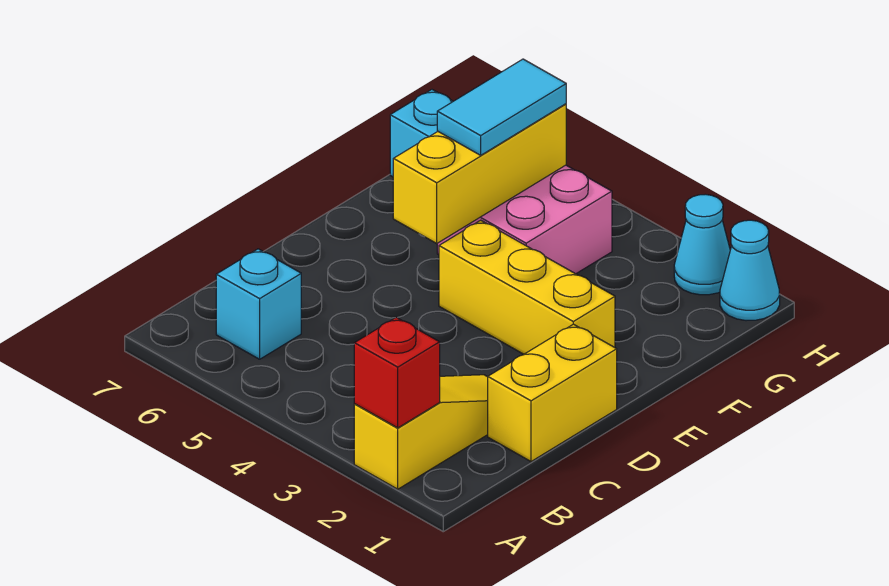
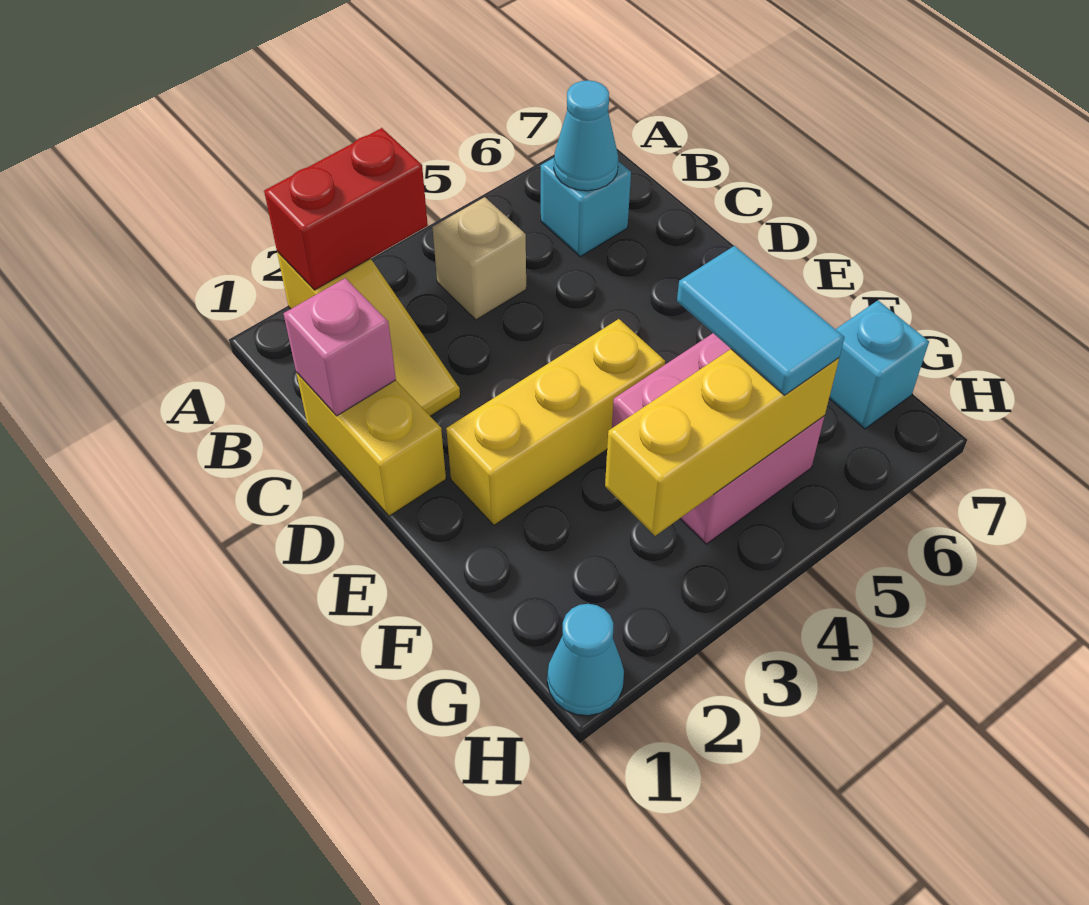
red 1x1 brick [354,317,440,428] -> red 1x2 brick [264,128,428,290]
none -> tan 1x1 brick [432,197,526,320]
none -> pink 1x1 brick [284,278,396,416]
yellow 1x3 brick [393,104,566,243] -> yellow 1x3 brick turned to [605,349,839,536]
cyan 1x1 cone [674,194,730,295] -> cyan 1x1 cone moved to [554,80,618,191]

